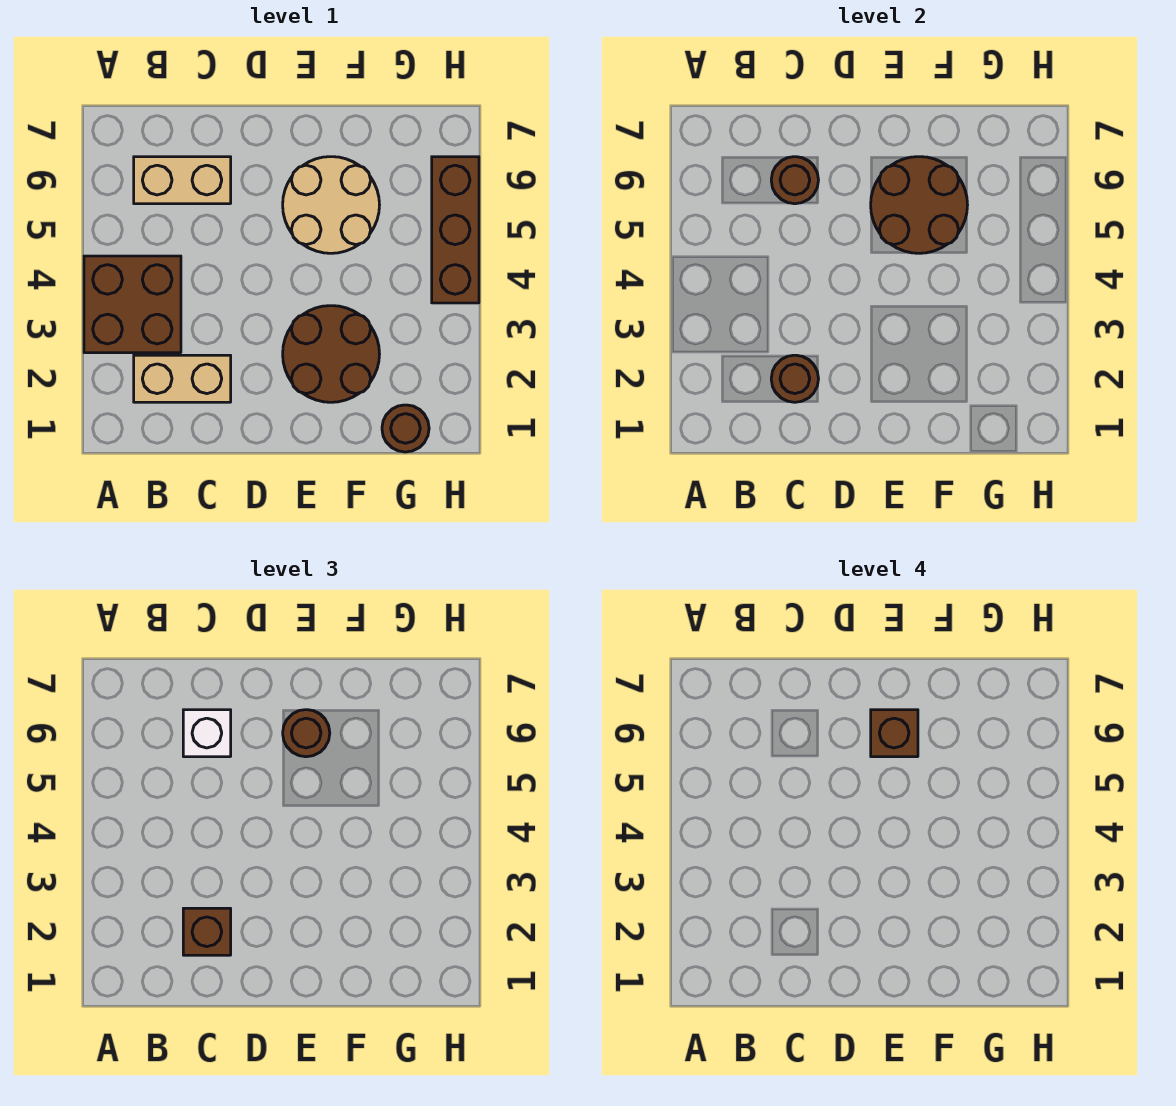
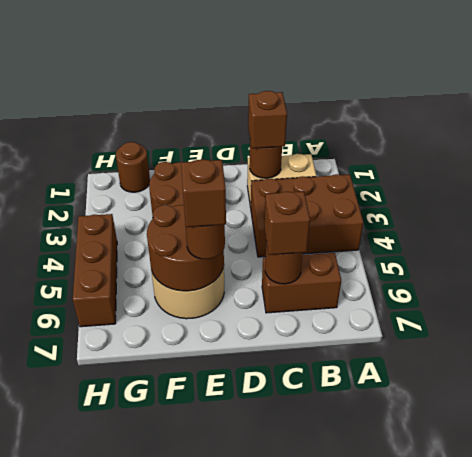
brown 2x2 brick [84,256,181,353] -> brown 2x3 brick [251,174,364,257]
tan 1x2 brick [134,157,231,204] -> brown 1x2 brick [262,253,341,313]
white 1x1 brick [183,710,231,757] -> brown 1x1 brick [264,191,310,255]

